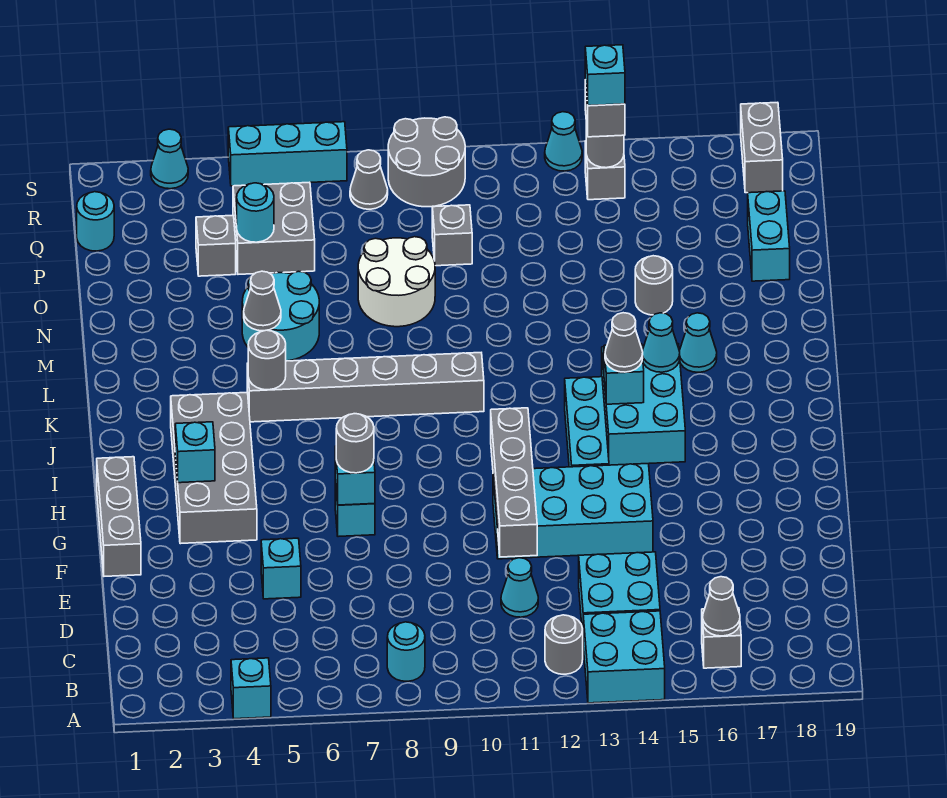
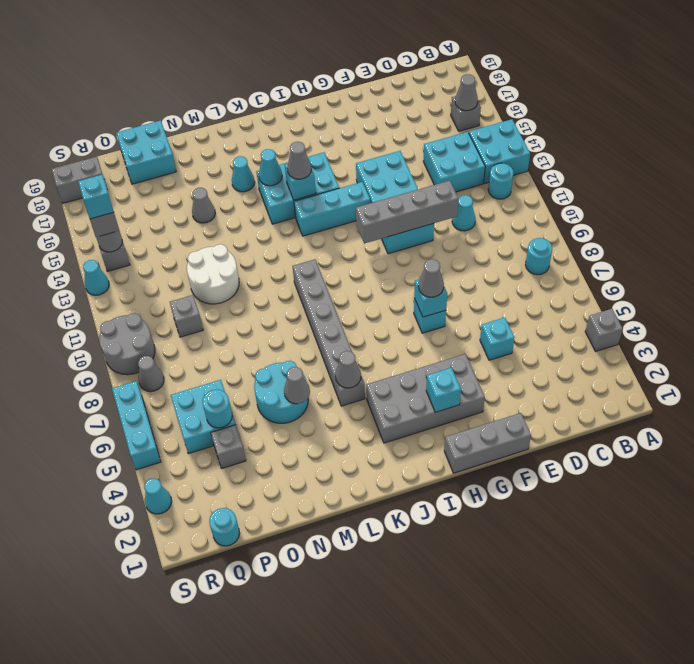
cyan 1x1 brick [231,658,271,719] -> grey 1x1 brick [585,309,623,351]
grey 1x1 round brick [545,615,583,674] -> cyan 1x1 round brick [488,163,514,199]
grey 1x1 round brick [336,414,374,473] -> grey 1x1 cone [418,259,444,297]
grey 1x1 round brick [248,330,286,390] -> grey 1x1 cone [335,351,361,388]
white 2x2 round brick [358,237,435,327] -> white 2x2 round brick moved to [187,244,239,304]
grey 1x1 round brick [635,256,673,315] -> grey 1x1 cone [192,188,215,223]
cyan 1x2 brick [748,191,790,281] -> cyan 2x2 brick [116,120,176,184]
grey 2x2 brick [233,182,315,274] -> cyan 2x2 brick [171,380,236,454]

